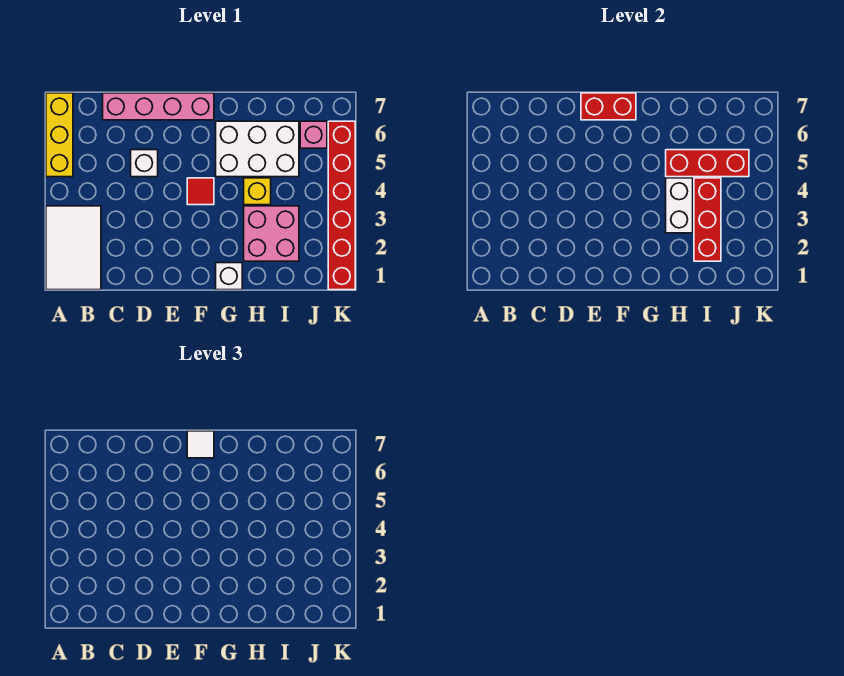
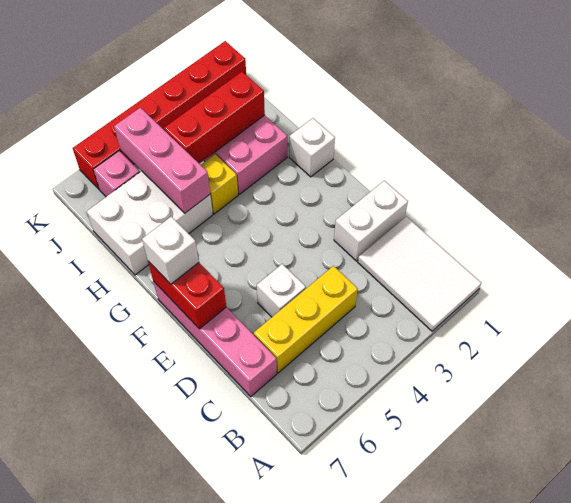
white 2x3 tile [46,206,101,290] -> white 2x3 tile turned to [358,217,481,331]
yellow 1x3 brick [46,93,73,177] -> yellow 1x3 brick moved to [254,266,358,373]
red 1x1 tile [187,178,214,205] -> none
white 1x1 tile [187,431,214,458] -> white 1x1 brick [142,217,199,284]
white 2x3 brick [216,121,299,177] -> white 2x3 brick turned to [87,171,213,275]
white 1x2 brick [666,178,693,233] -> white 1x2 brick moved to [334,181,408,261]
red 1x3 brick [666,150,749,177] -> pink 1x3 brick [114,108,210,213]

